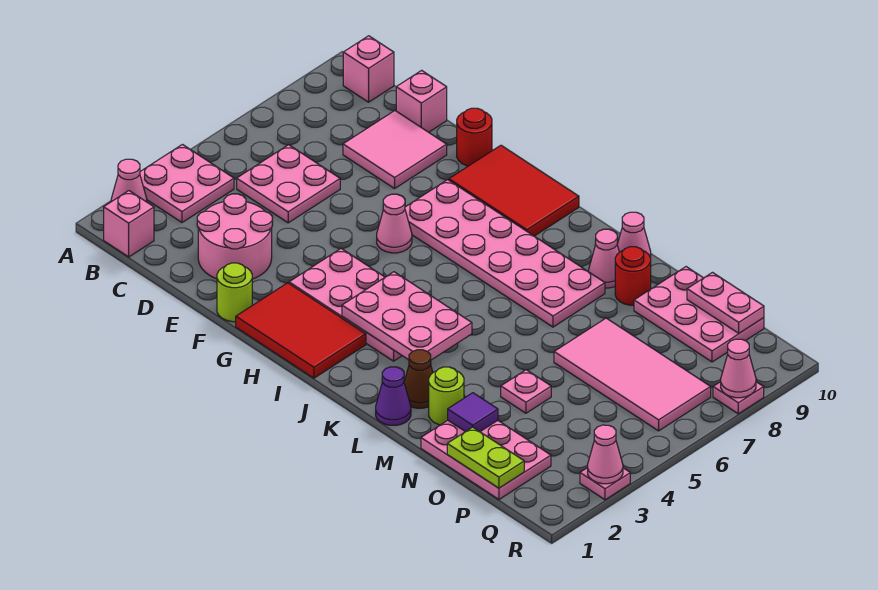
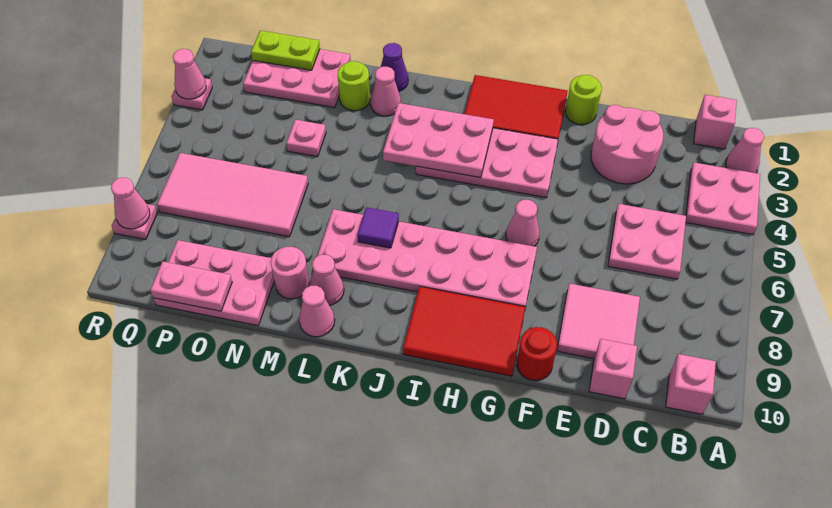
brown 1x1 cone [404,350,433,408] -> pink 1x1 cone [371,67,401,116]
red 1x1 round brick [615,247,651,305] -> pink 1x1 round brick [270,247,309,299]
purple 1x1 tile [448,393,498,432] -> purple 1x1 tile moved to [358,207,399,248]

